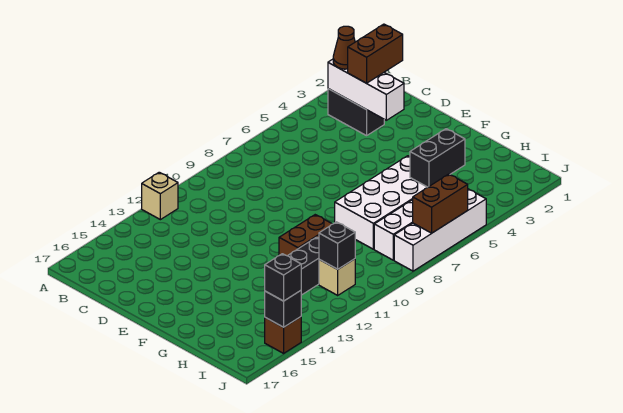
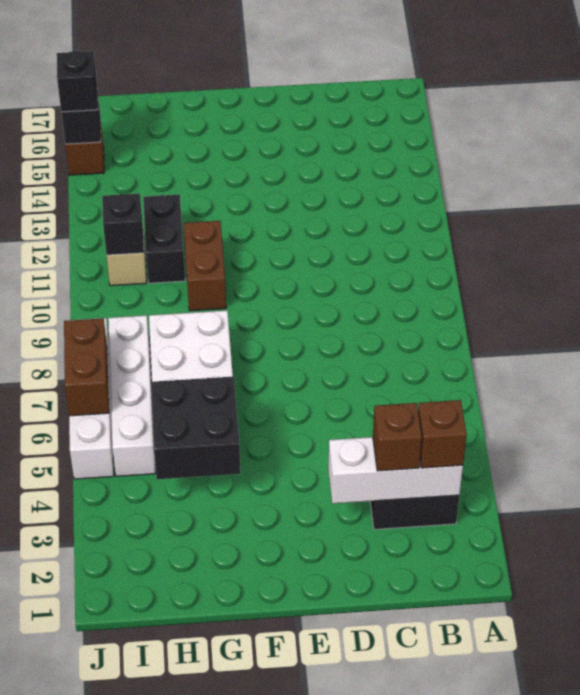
tan 1x1 brick [142,172,178,220] -> none
brown 1x1 cone [333,26,355,69] -> brown 1x1 brick [418,400,467,468]
brown 1x2 brick [348,24,403,83] -> brown 1x1 brick [373,403,422,471]
black 1x2 brick [410,129,465,187] -> black 2x2 brick [151,376,240,479]

